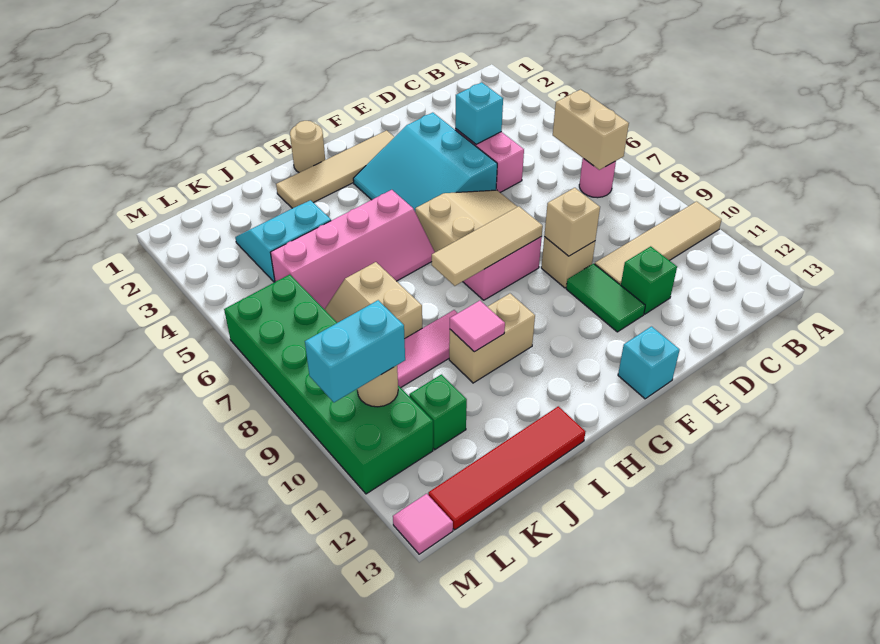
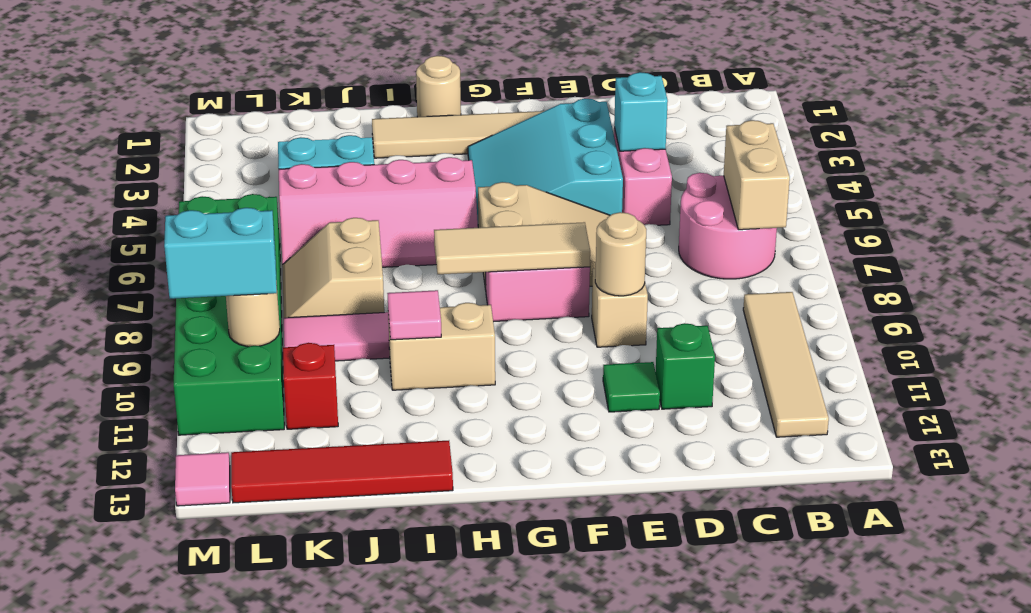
tan 1x4 tile [595,202,721,285] -> tan 1x4 tile turned to [743,292,829,437]
pink 1x1 round brick [579,158,616,198] -> pink 2x2 round brick [679,173,777,279]
tan 1x1 brick [544,188,600,256] -> tan 1x1 round brick [595,212,647,296]
green 1x2 tile [566,264,645,332] -> green 1x1 tile [603,362,660,412]
cyan 1x1 brick [618,326,680,399] -> none
green 1x1 brick [409,374,467,450] -> red 1x1 brick [283,343,338,429]

